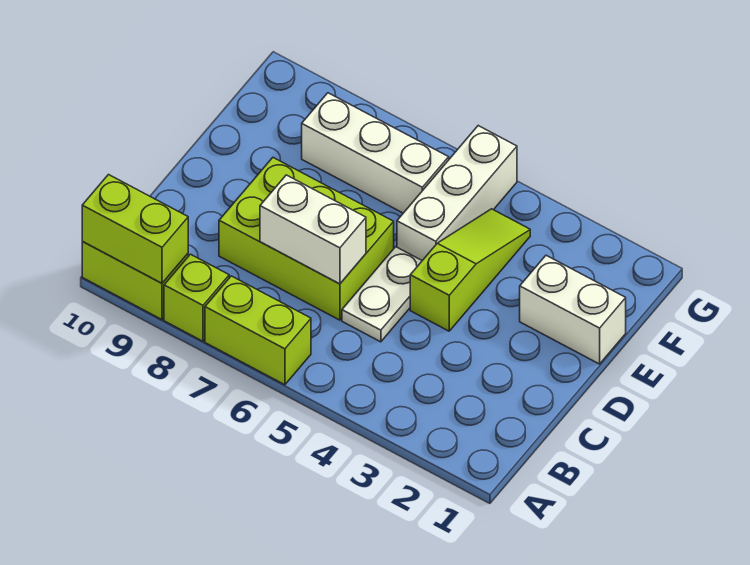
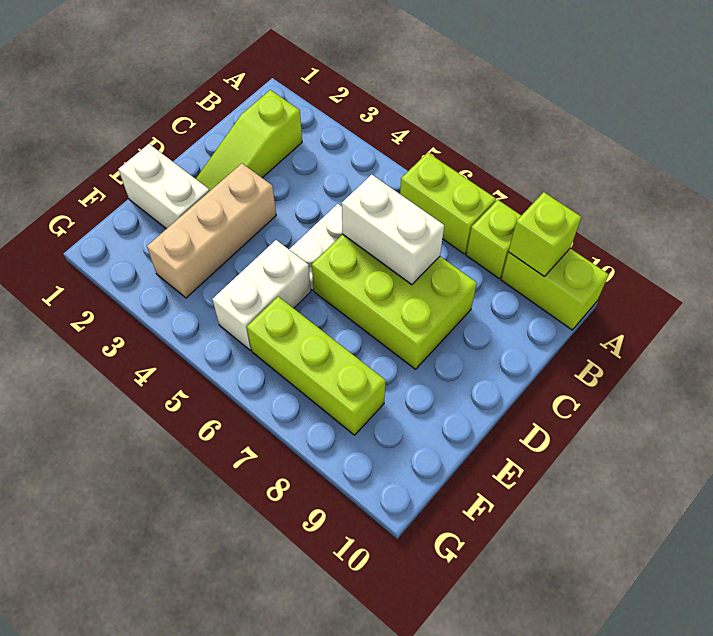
lime 1x2 brick [82,175,188,283] -> lime 1x1 brick [509,192,581,277]
none -> tan 1x3 brick [147,163,276,298]
lime 1x3 slope [410,209,530,331] -> lime 1x3 slope moved to [196,90,302,191]
white 1x3 brick [397,126,517,261] -> white 1x2 brick [212,240,311,350]
white 1x3 brick [302,93,449,213] -> lime 1x3 brick [247,297,386,435]

